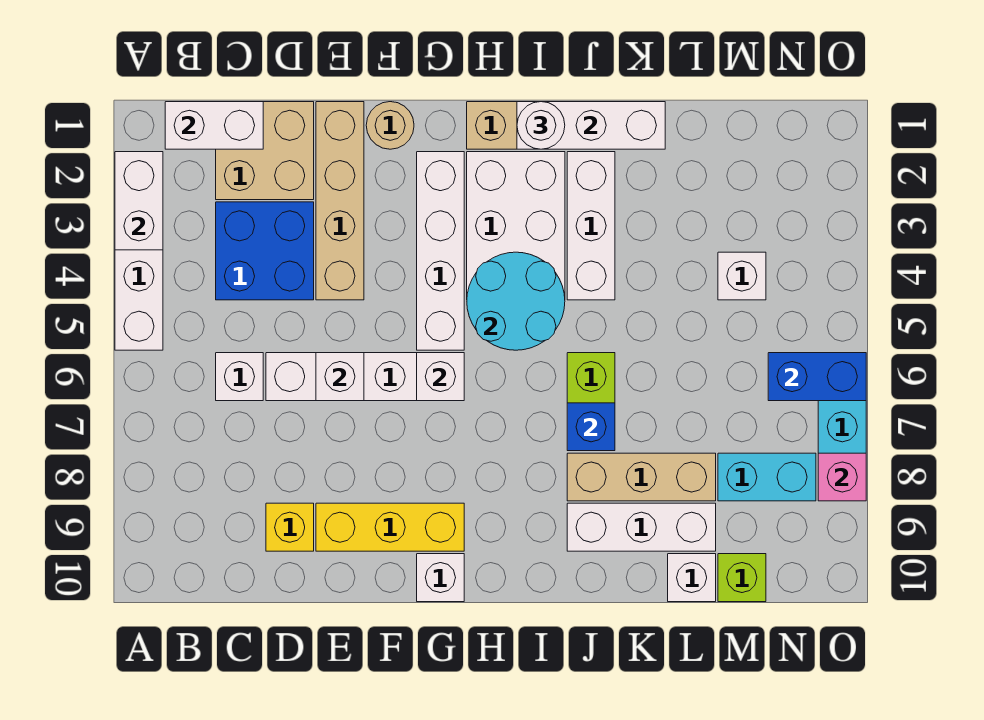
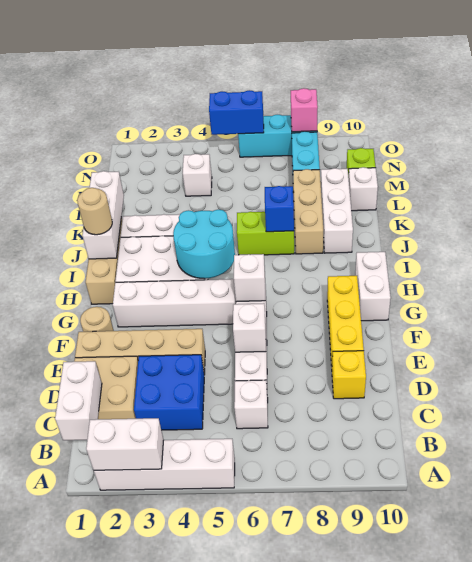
white 1x1 brick [417,554,464,602] -> white 1x2 brick [355,252,391,321]
white 1x1 round brick [517,102,565,149] -> tan 1x1 round brick [77,188,112,235]
blue 1x2 brick [768,353,866,401] -> blue 1x2 brick turned to [209,90,264,135]

